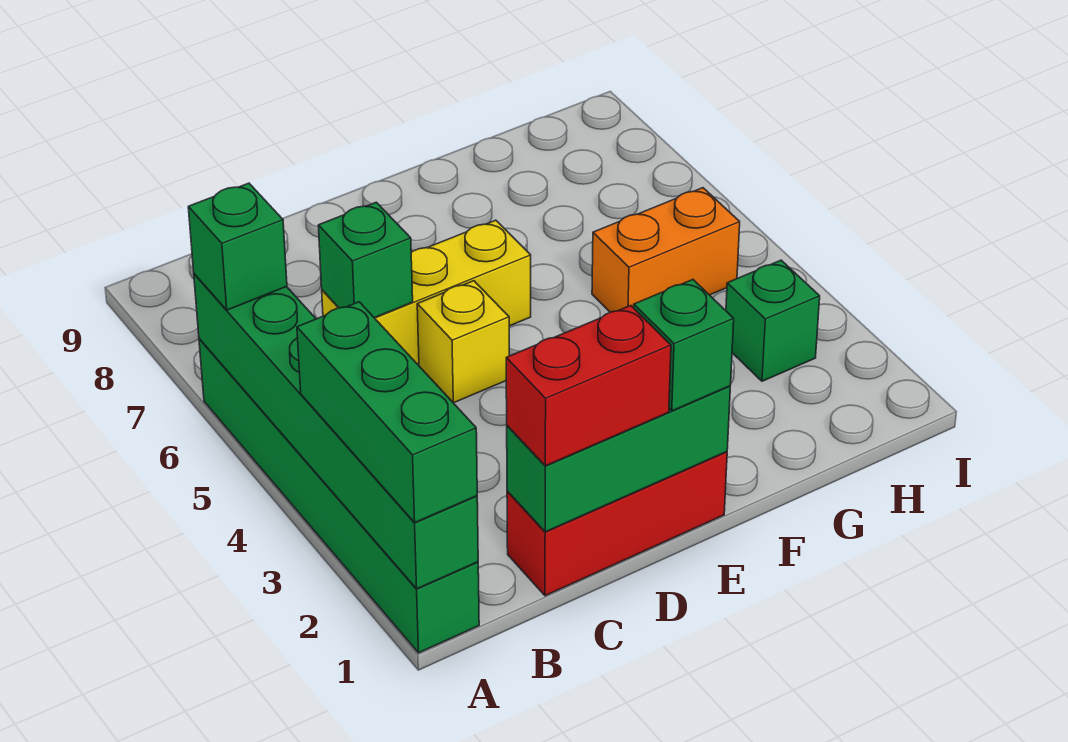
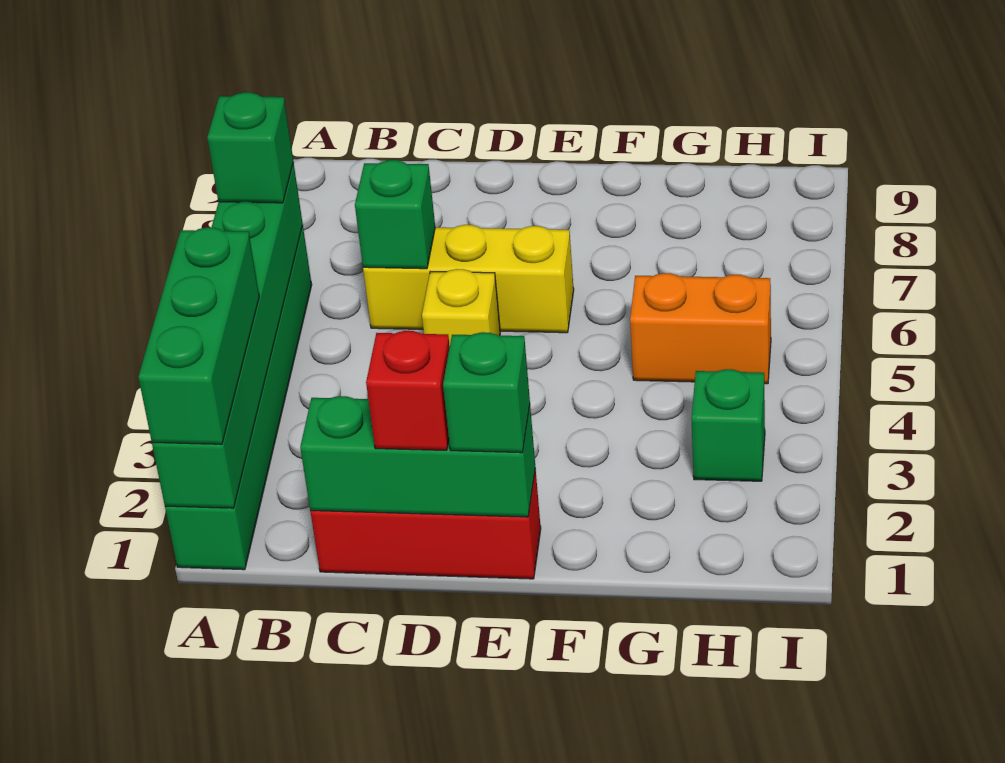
red 1x2 brick [506,305,671,466] -> red 1x1 brick [366,331,450,450]

